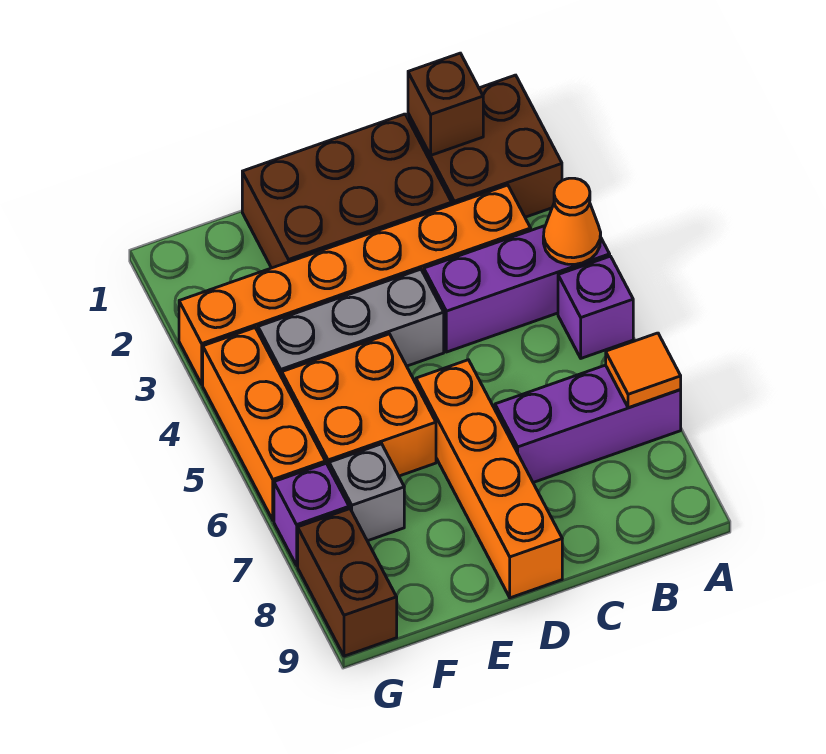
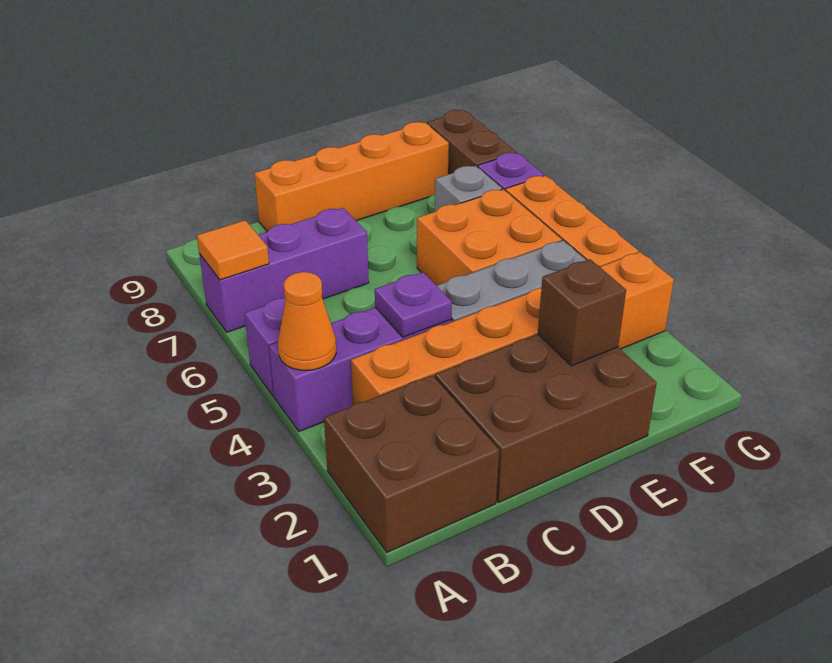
brown 1x1 brick [408,53,483,155] -> brown 1x1 brick moved to [538,259,626,366]
none -> purple 1x1 plate [375,272,452,337]
orange 1x4 brick [416,360,562,598] -> orange 1x4 brick turned to [254,122,449,232]

